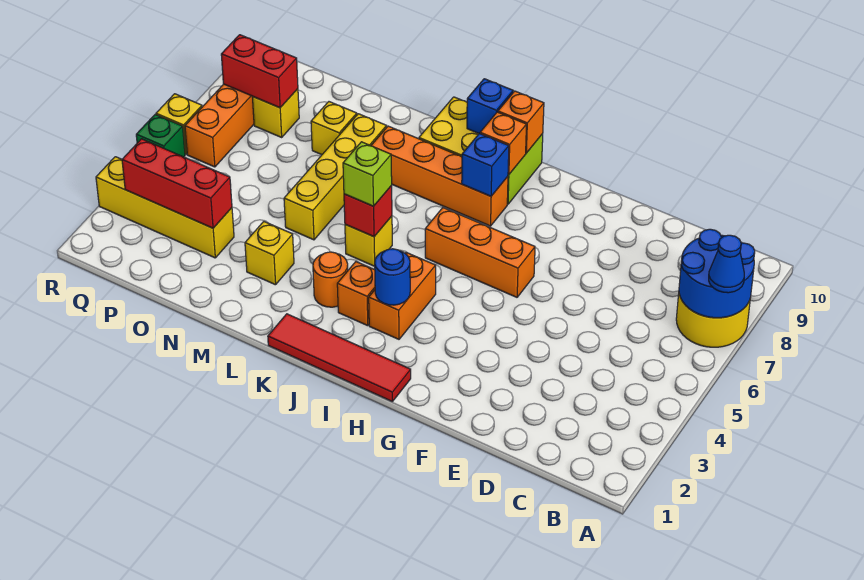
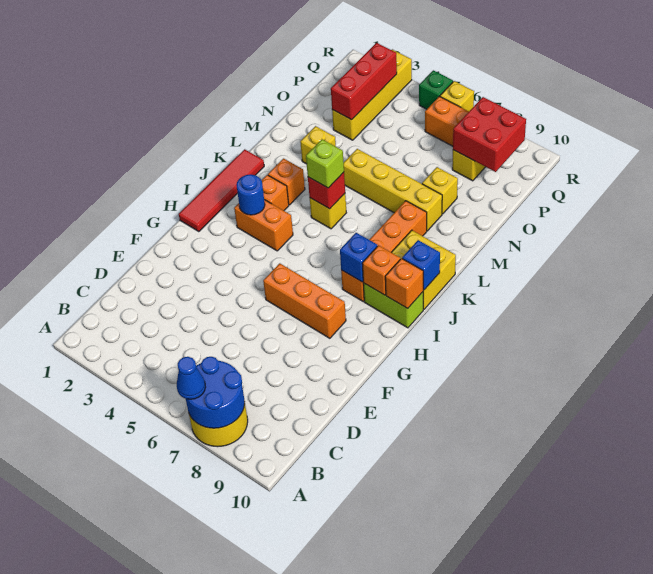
orange 1x3 brick [425,208,535,297] -> orange 1x3 brick turned to [263,263,346,338]
orange 1x1 round brick [313,252,348,307] -> orange 1x1 brick [268,159,305,205]
red 1x2 brick [221,35,298,108] -> red 2x2 brick [453,97,526,172]

